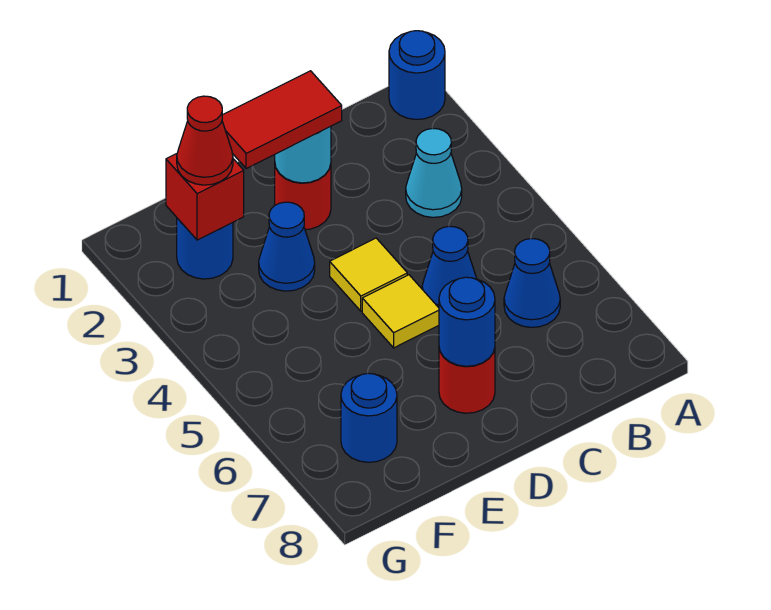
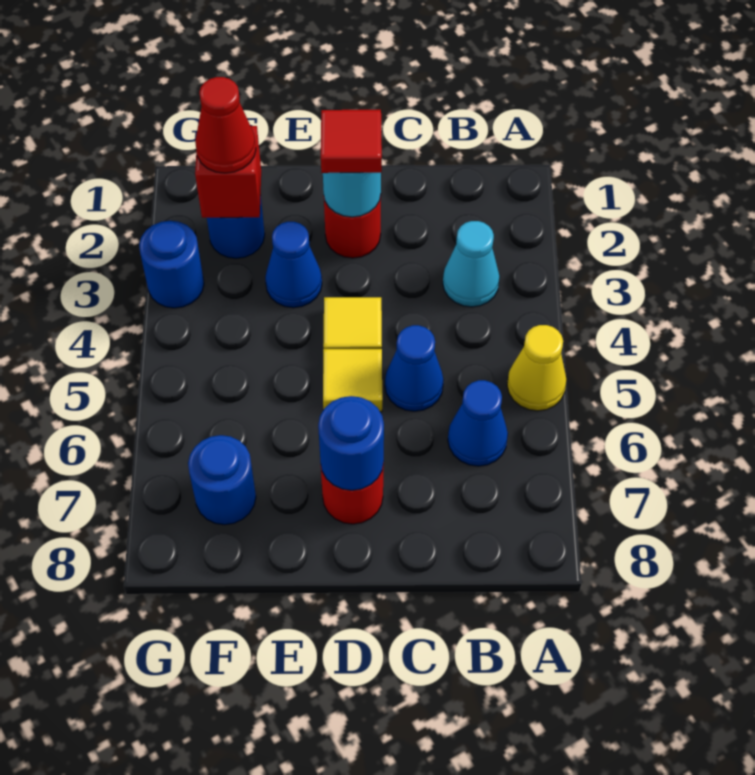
blue 1x1 round brick [389,31,445,120] -> blue 1x1 round brick moved to [139,221,204,308]
none -> yellow 1x1 cone [507,325,566,411]
red 1x2 tile [222,71,342,169] -> red 1x1 tile [321,110,382,173]

